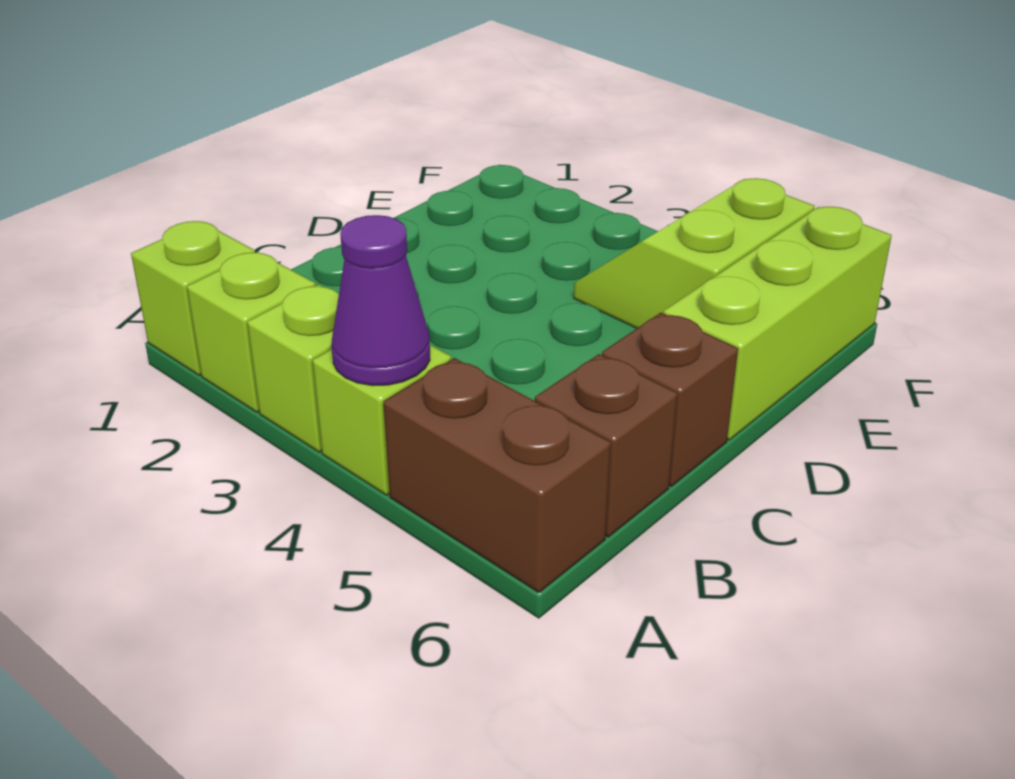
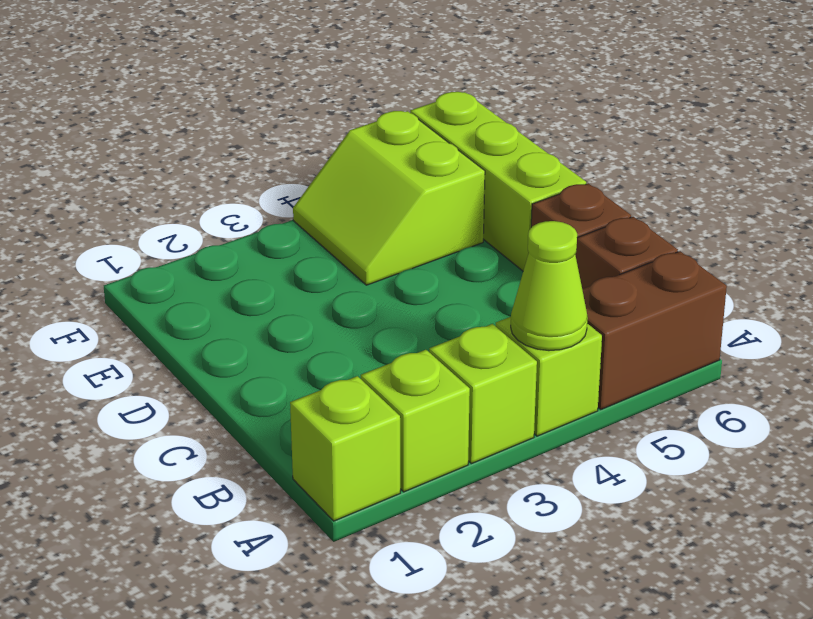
purple 1x1 cone [331,215,430,386] -> lime 1x1 cone [511,221,588,351]

